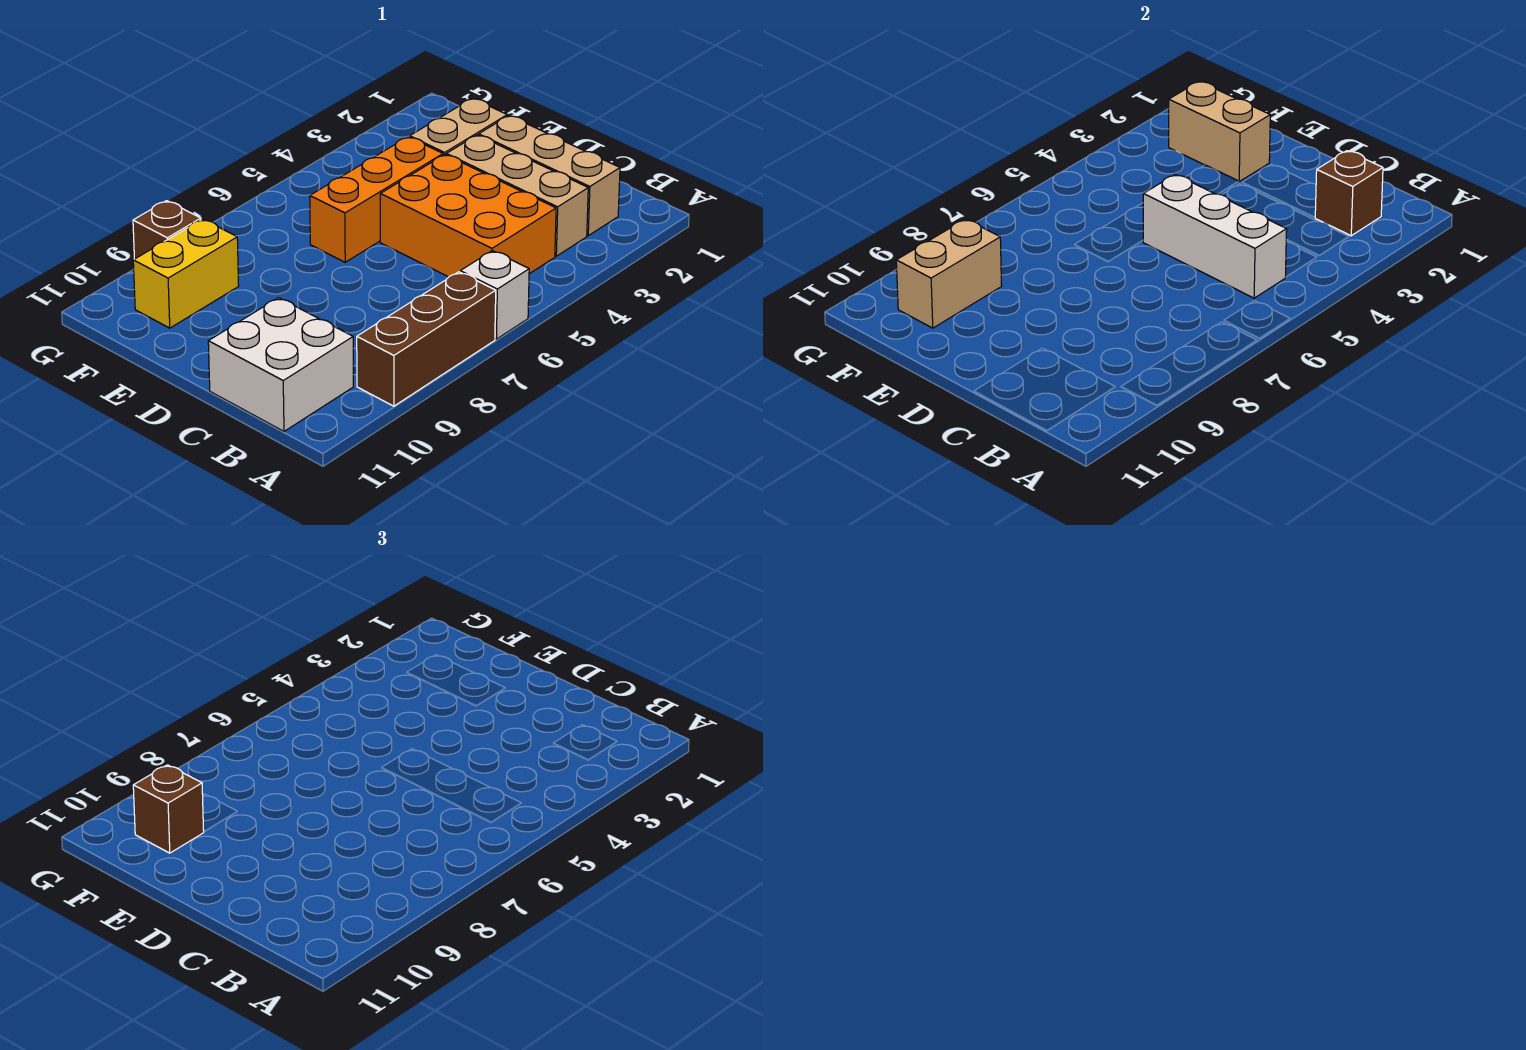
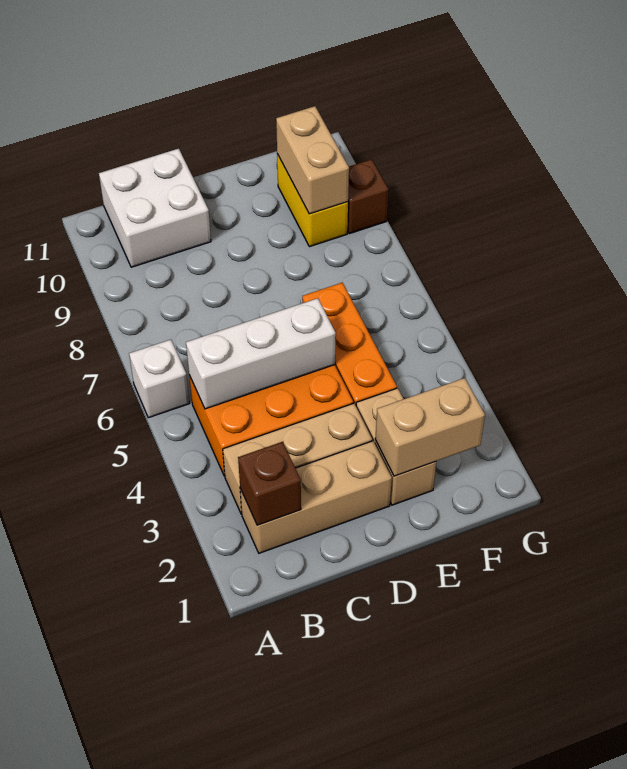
brown 1x3 brick [357,272,496,406] -> none
brown 1x1 brick [133,765,204,853] -> none

